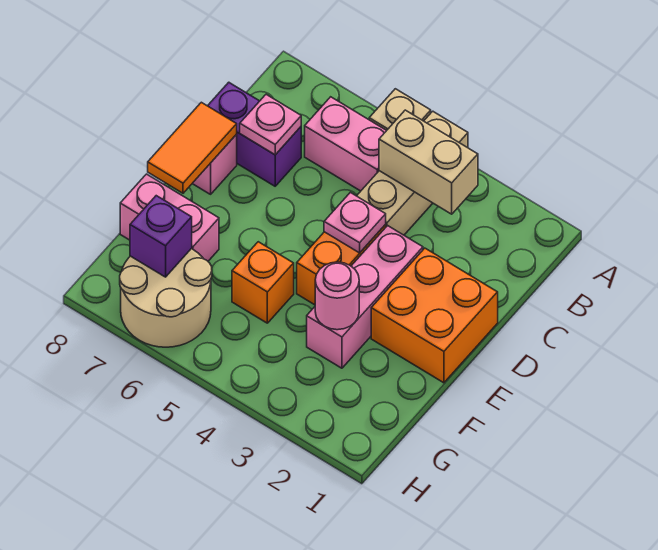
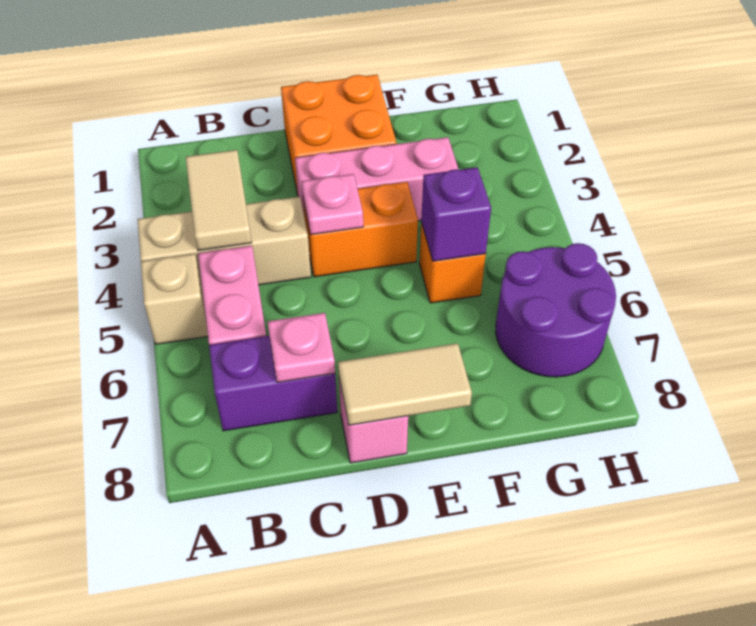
tan 1x2 brick [379,110,478,214] -> tan 1x2 tile [186,150,252,251]
purple 1x2 brick [208,82,301,186] -> purple 1x2 brick turned to [209,336,337,431]
orange 1x2 tile [148,102,237,193] -> tan 1x2 tile [338,343,472,425]
pink 1x1 round brick [315,262,359,330] -> none
pink 1x2 brick [120,174,219,261] -> none
tan 2x2 round brick [120,249,212,347] -> purple 2x2 round brick [496,243,616,377]
purple 1x1 brick [130,196,192,277] -> purple 1x1 brick moved to [421,167,491,261]

